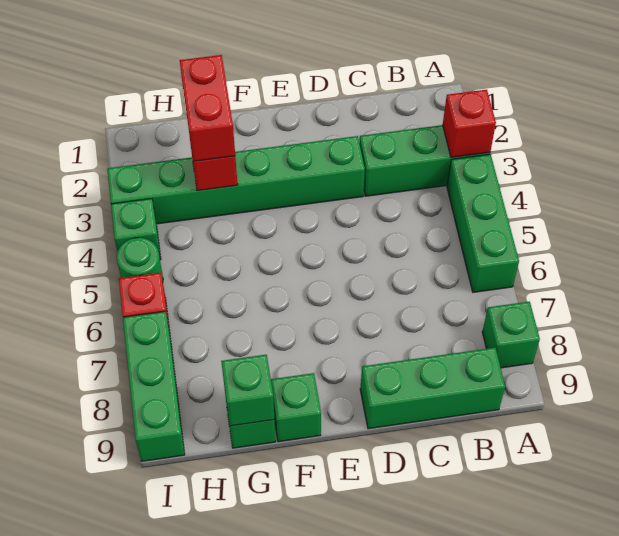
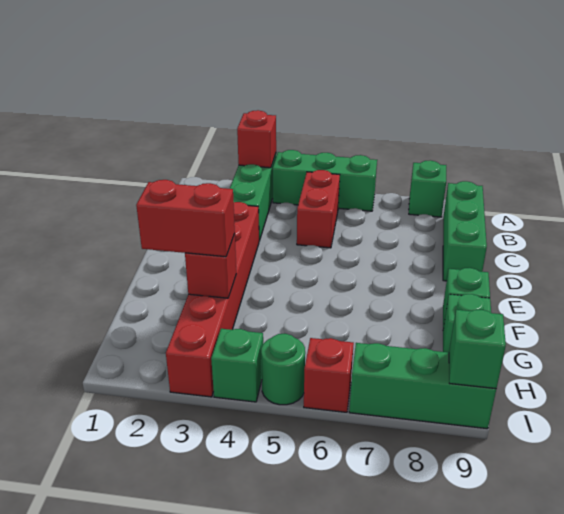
none -> red 1x2 brick [297,170,340,248]
green 1x6 brick [107,136,365,224] -> red 1x6 brick [166,202,259,397]
green 1x1 brick [221,355,274,426] -> green 1x1 brick moved to [449,310,506,389]

